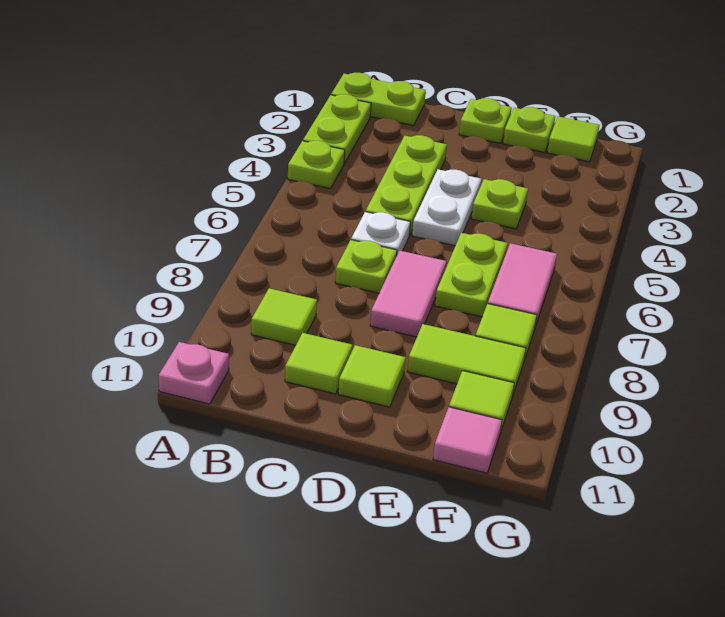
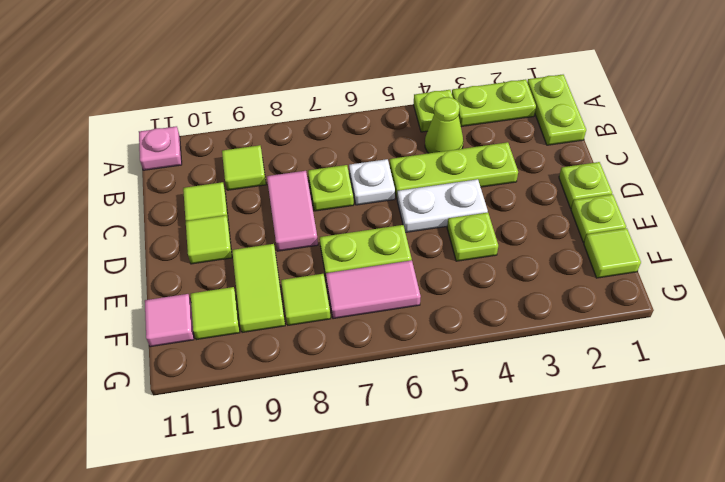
none -> lime 1x1 cone [425,97,463,153]
pink 1x2 tile [370,251,446,337] -> pink 1x2 tile turned to [267,171,318,251]

